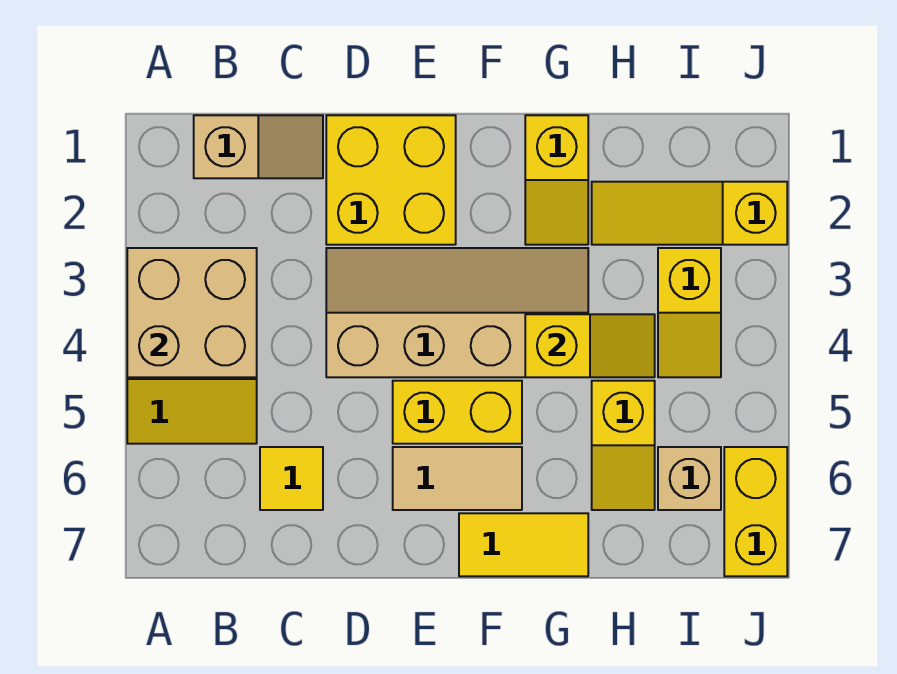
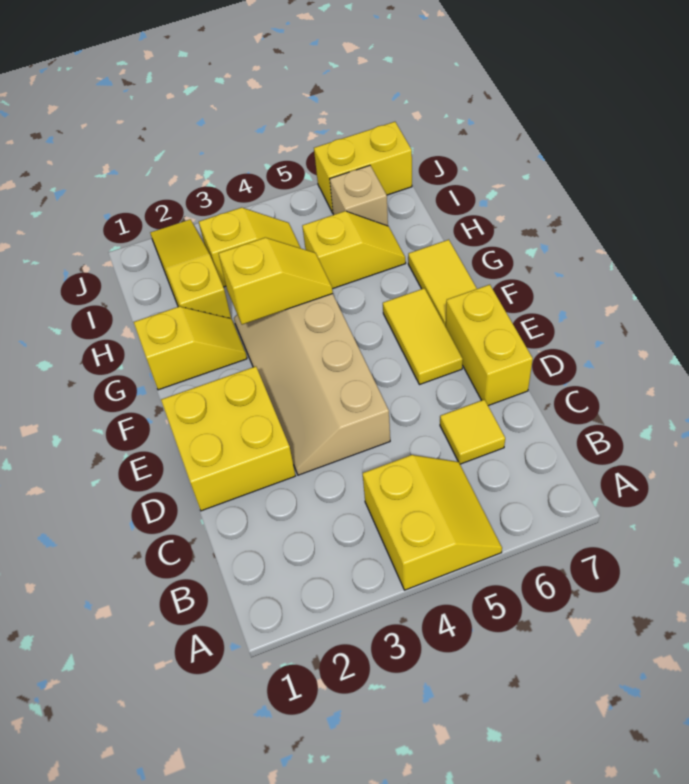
tan 2x2 brick [127,248,257,377] -> none
tan 1x2 slope [194,115,323,178] -> none
yellow 1x2 brick [393,381,522,444] -> yellow 1x2 brick moved to [446,285,533,406]
tan 1x2 tile [393,447,522,510] -> yellow 1x2 tile [383,288,463,385]
yellow 1x2 slope [525,314,655,377] -> yellow 1x2 slope turned to [218,238,333,325]
yellow 1x3 slope [592,182,787,245] -> yellow 1x3 slope turned to [150,219,231,318]

